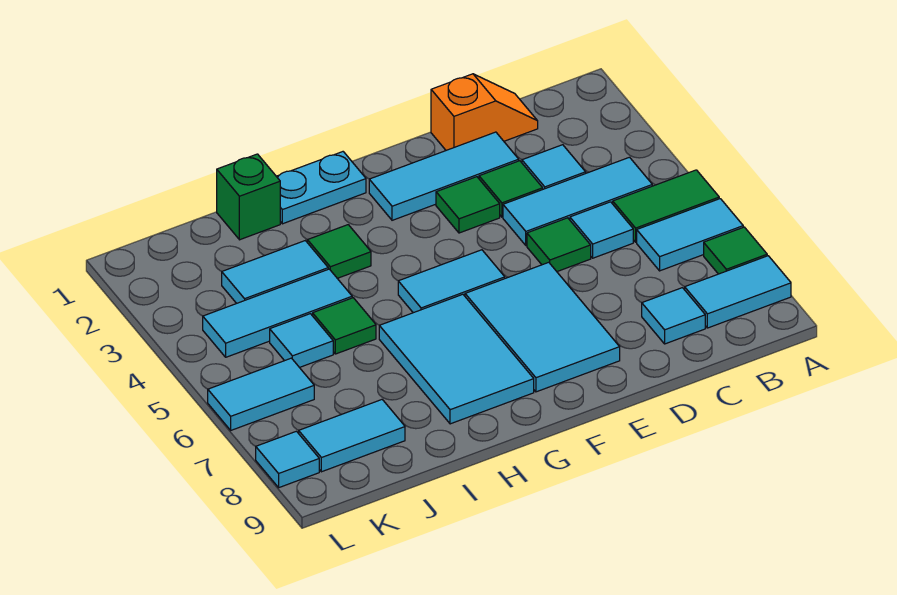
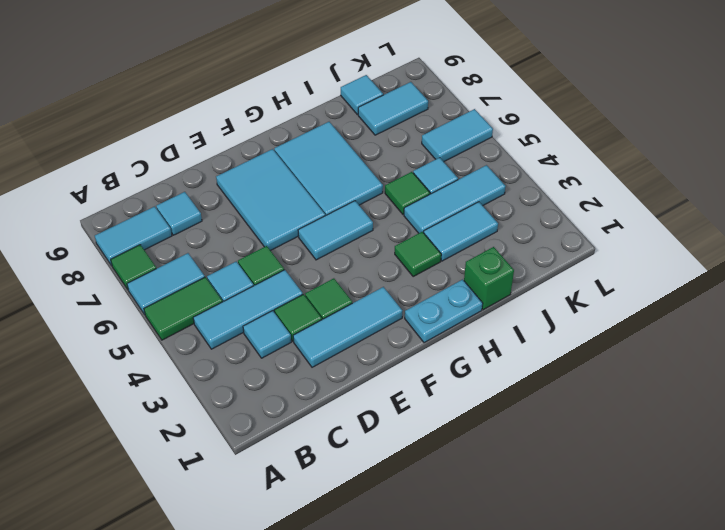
orange 1x2 slope [431,74,538,150] -> none
cyan 1x1 tile [256,431,319,487] -> cyan 1x1 tile moved to [341,75,383,115]

